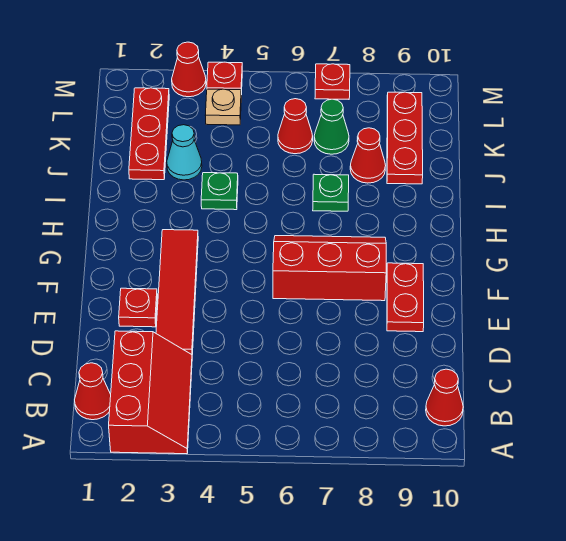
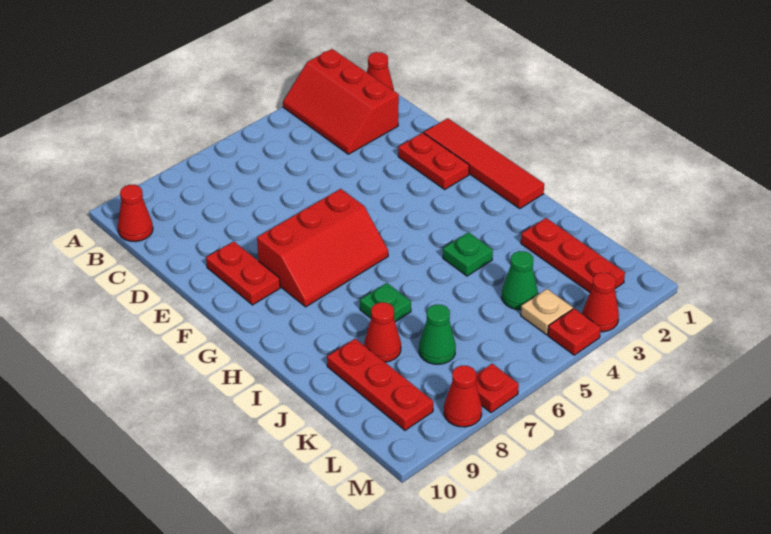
red 1x4 tile [156,230,198,355] -> red 1x4 tile moved to [424,118,544,208]
red 1x1 plate [119,288,157,327] -> red 1x2 plate [398,133,469,189]
cyan 1x1 cone [167,125,202,180] -> none
none -> green 1x1 cone [502,251,538,310]
red 1x1 cone [278,99,313,154] -> red 1x1 cone moved to [444,366,482,427]

